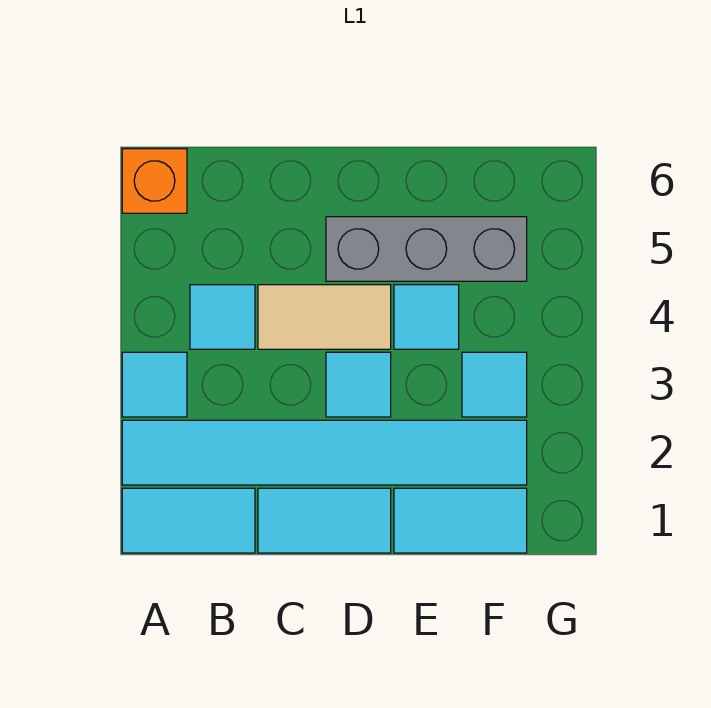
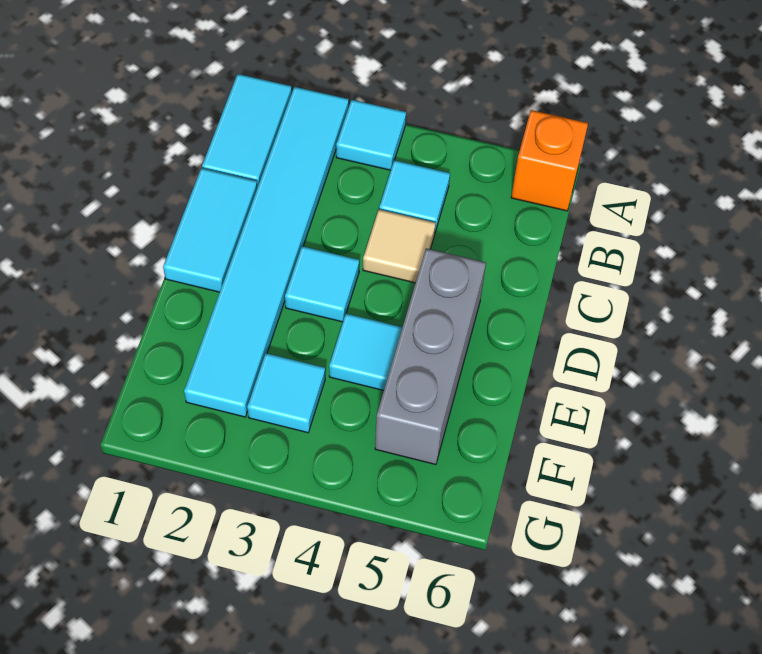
tan 1x2 tile [258,285,391,349] -> tan 1x1 tile [363,210,436,283]
cyan 1x2 tile [394,488,527,553] -> none

